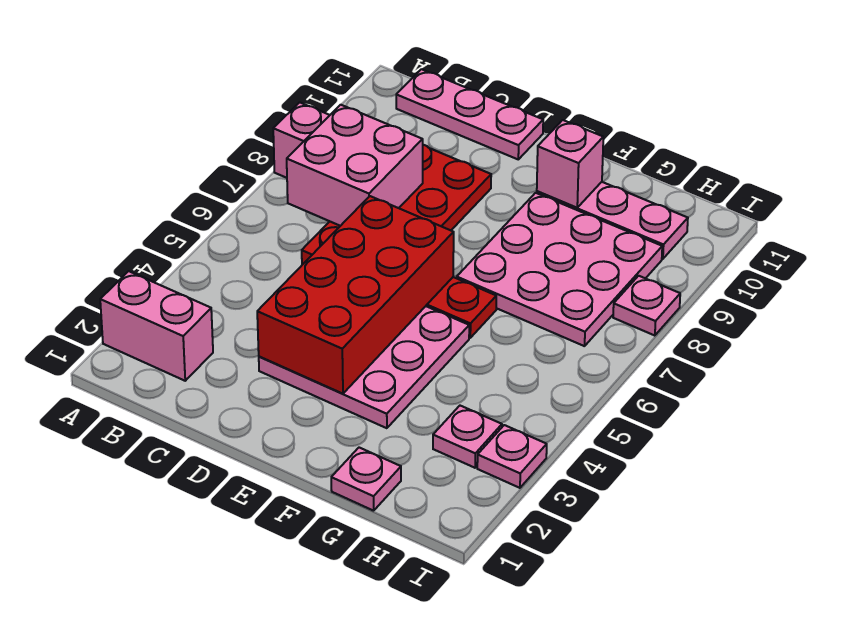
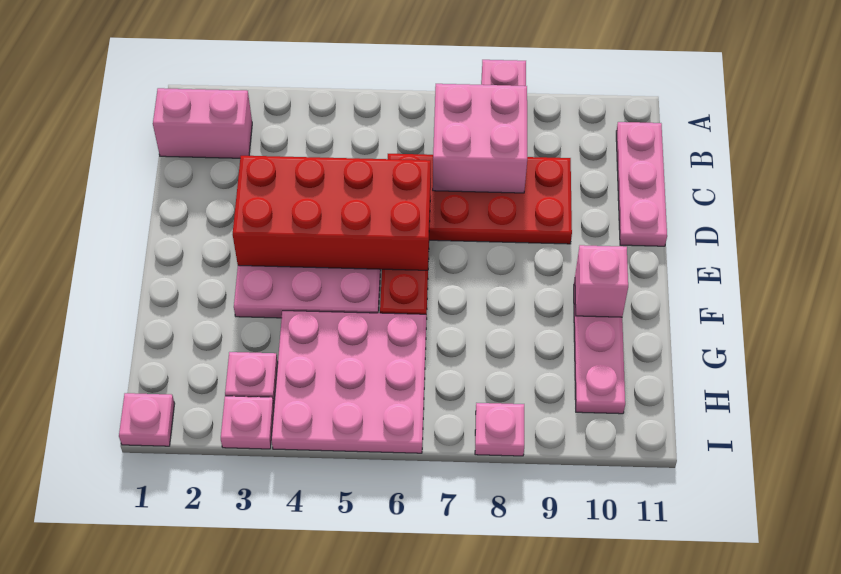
pink 1x2 brick [100,271,213,381] -> pink 1x2 brick turned to [153,88,252,158]
pink 3x3 plate [457,193,662,346] -> pink 3x3 plate moved to [271,311,426,453]
pink 1x1 plate [331,448,401,511] -> pink 1x1 plate moved to [119,393,175,446]

